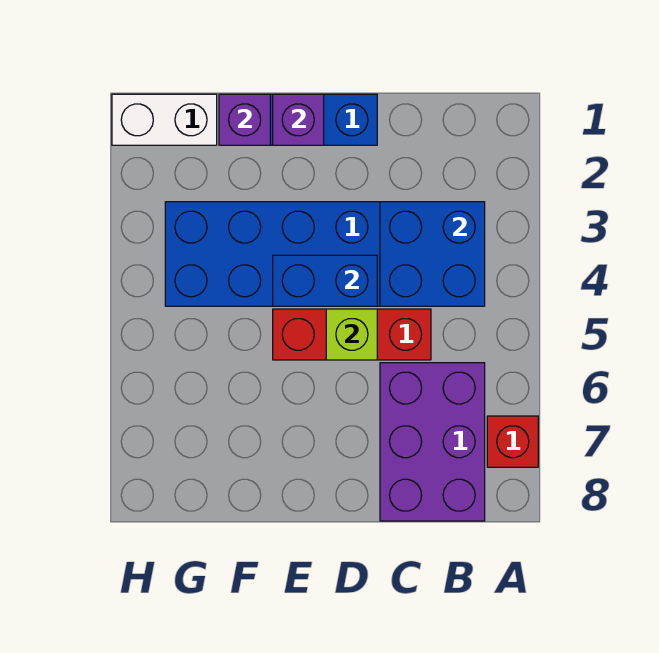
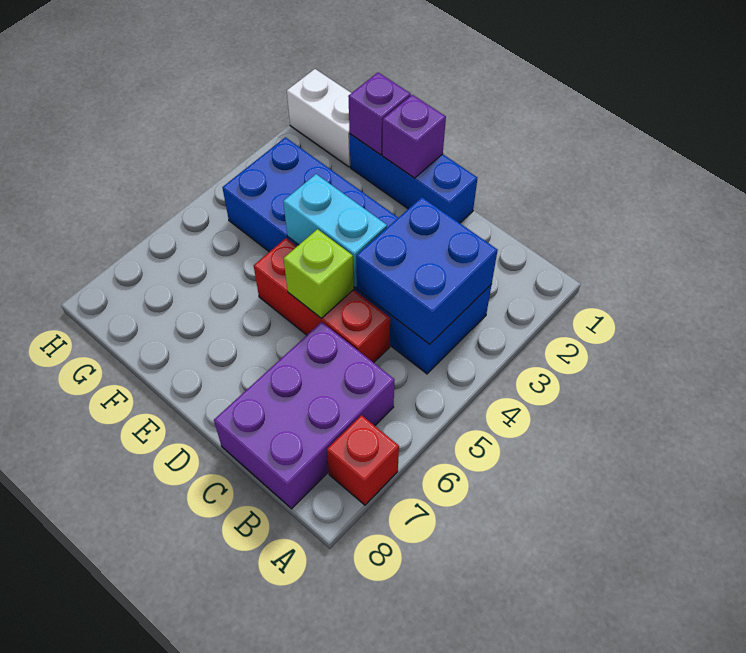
blue 1x2 brick [273,255,377,306] -> cyan 1x2 brick [283,174,387,288]

